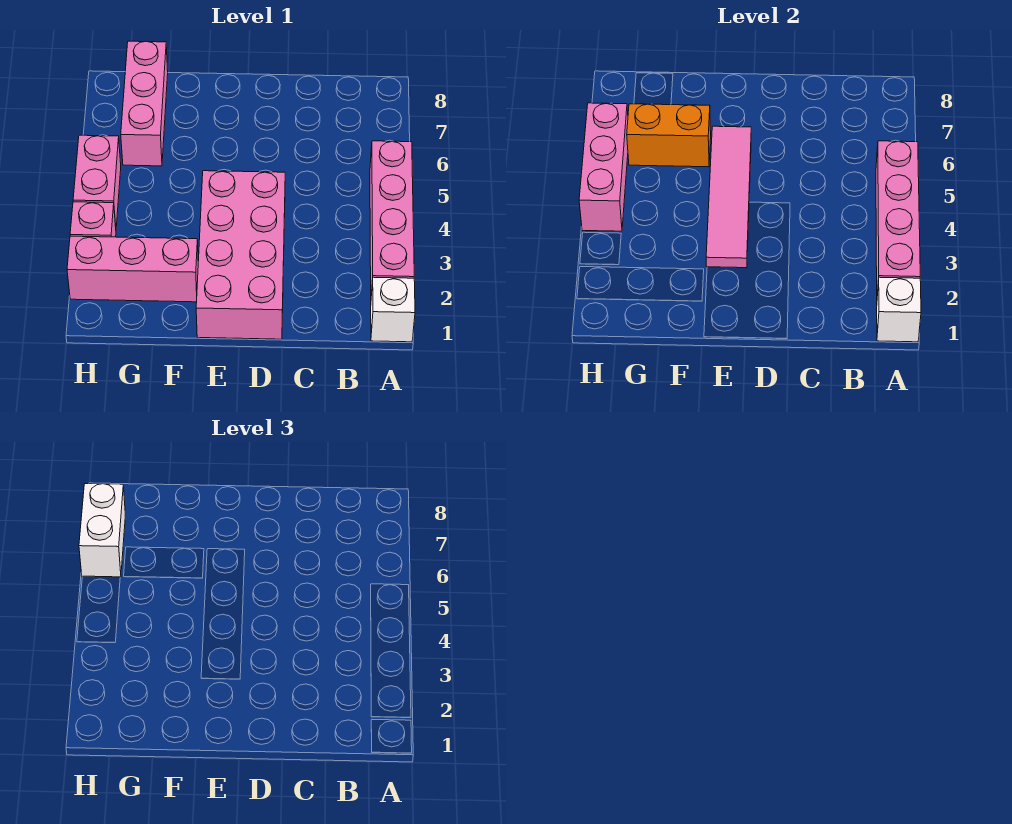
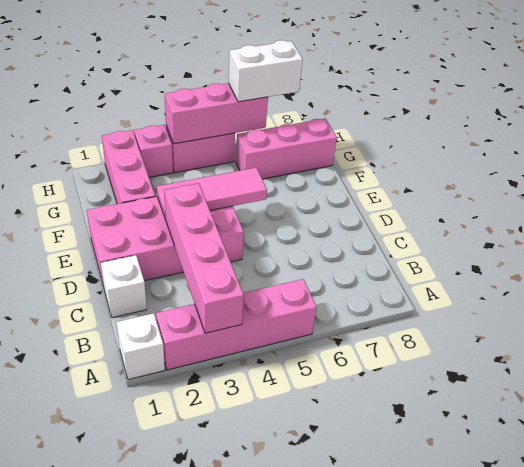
white 1x1 brick [877,277,921,342] -> white 1x1 brick moved to [101,255,147,318]
pink 1x4 brick [876,141,920,296] -> pink 1x4 brick turned to [164,183,244,333]
pink 1x4 tile [706,126,751,268] -> pink 1x3 tile [157,168,267,219]
orange 1x2 brick [627,104,711,167] -> none

